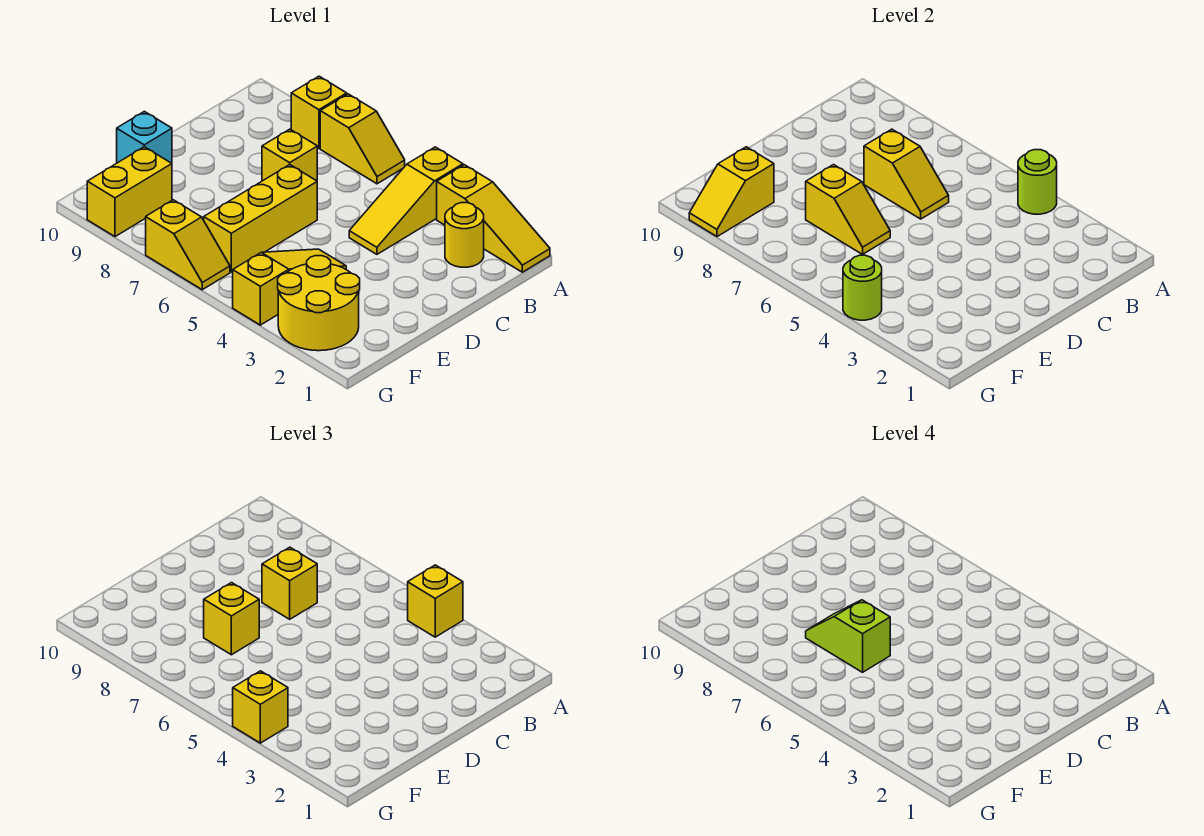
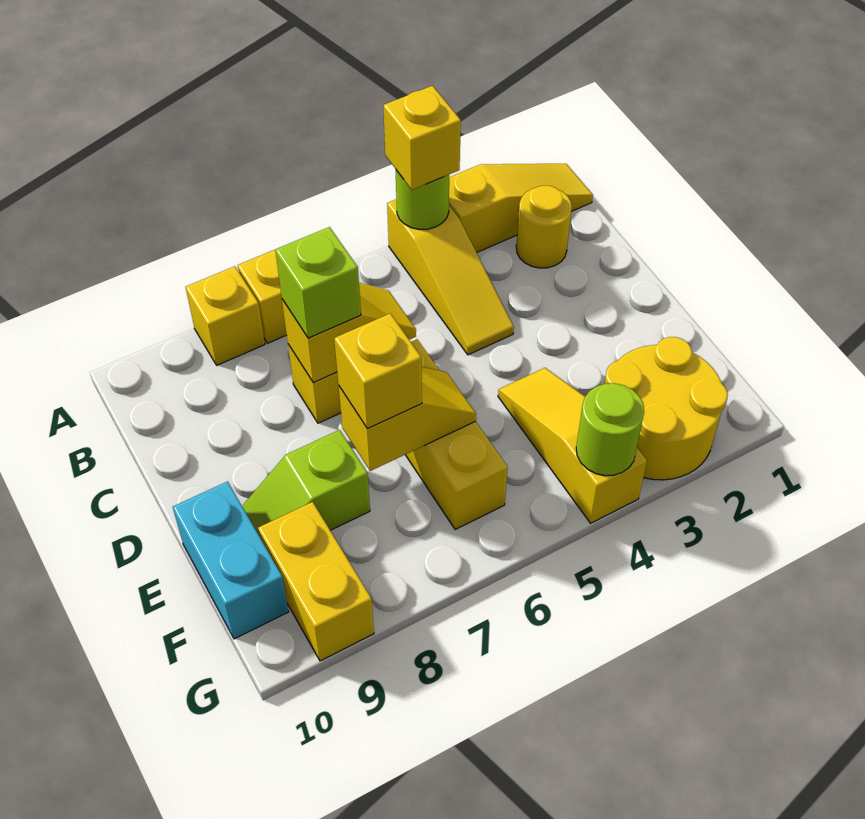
yellow 1x1 brick [262,547,317,619] -> lime 1x1 brick [275,227,361,338]
lime 1x2 slope [806,600,890,672] -> lime 1x2 slope moved to [242,430,370,535]
cyan 1x1 brick [117,111,172,163] -> cyan 1x2 brick [173,481,289,639]
yellow 1x2 slope [689,147,774,237] -> none
yellow 1x1 brick [233,671,288,743] -> none
yellow 1x2 slope [146,200,230,290] -> none

